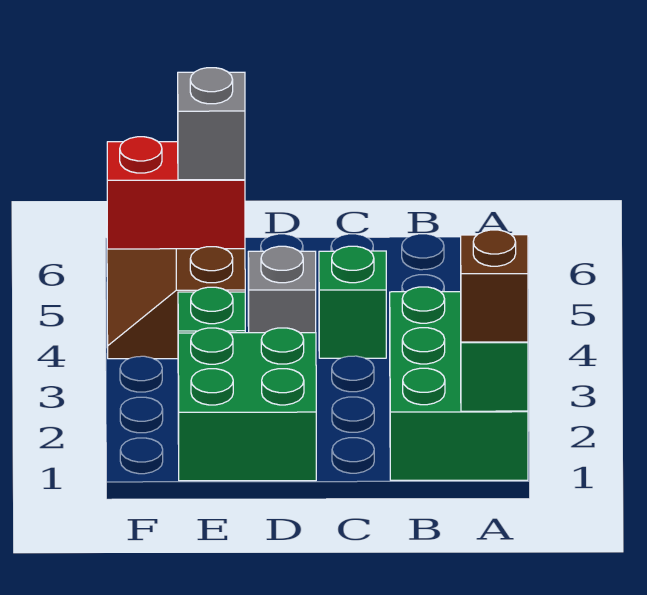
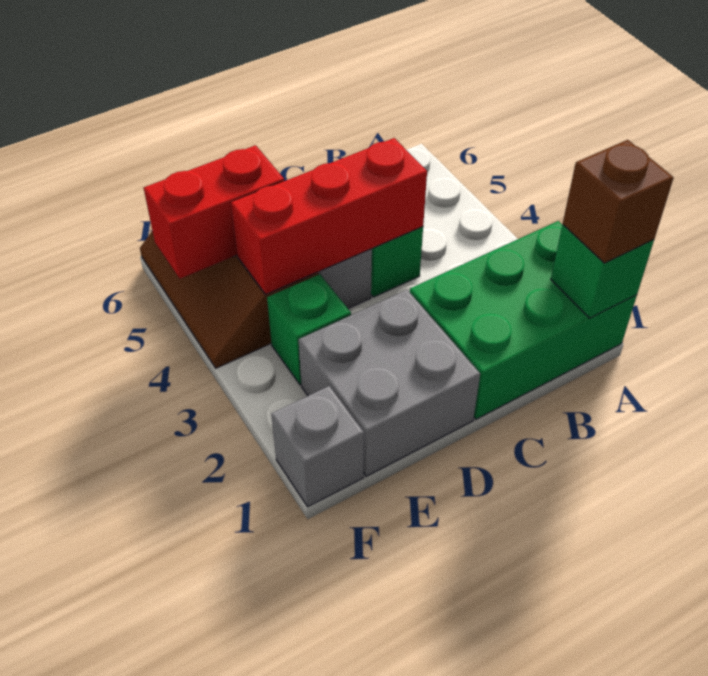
green 2x3 brick [390,287,528,480] -> green 2x3 brick turned to [410,221,637,419]
none -> red 1x3 brick [231,138,427,294]
green 2x2 brick [178,328,316,481] -> grey 2x2 brick [299,290,480,476]
grey 1x1 brick [178,68,245,180] -> grey 1x1 brick moved to [271,386,364,507]

